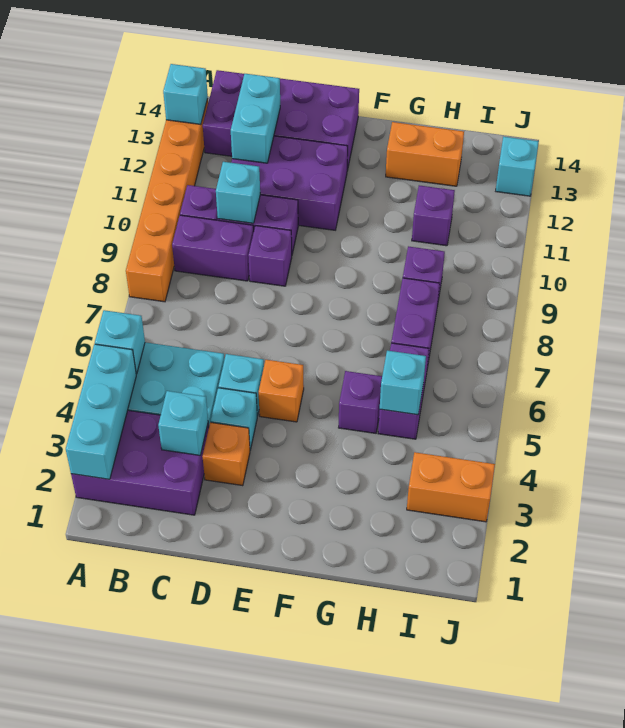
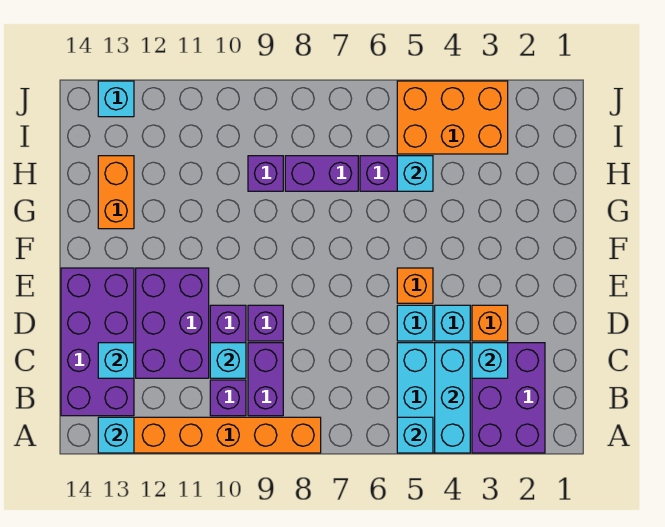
cyan 1x3 brick [66,344,136,479] -> cyan 1x3 brick turned to [435,343,470,453]
cyan 1x2 brick [231,74,280,163] -> cyan 1x1 brick [98,343,134,378]
purple 1x1 brick [339,371,382,433] -> none
purple 1x1 brick [412,185,455,246] -> none
orange 1x2 brick [407,452,495,522] -> orange 2x3 brick [397,81,508,154]

